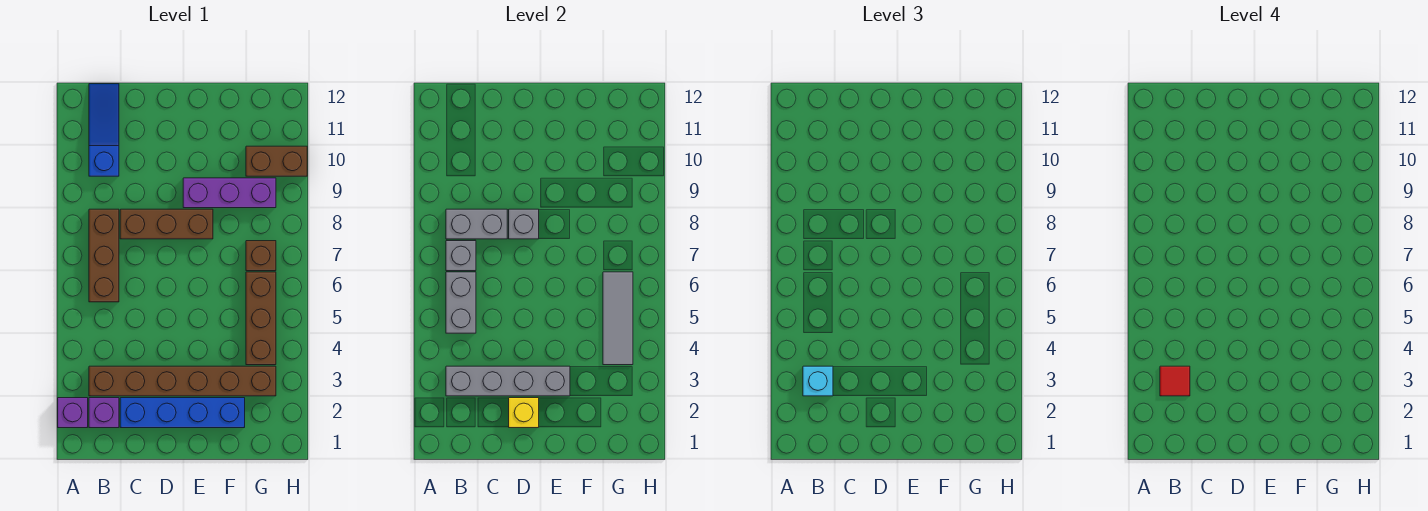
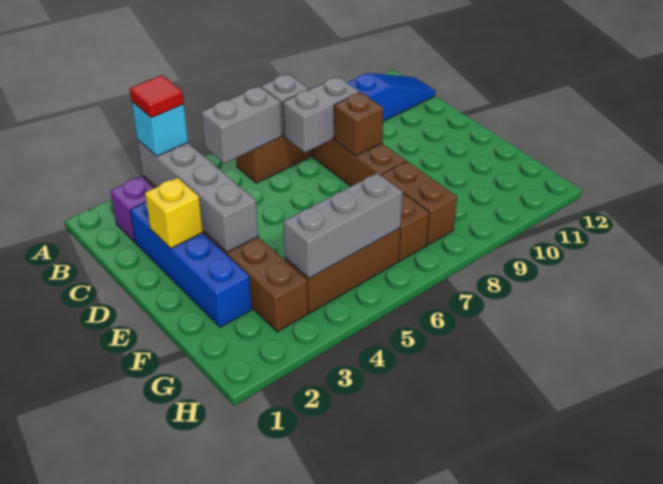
purple 1x1 brick [58,398,88,428] -> none
grey 1x2 brick [446,209,507,239] -> grey 1x2 brick turned to [283,77,360,152]
grey 1x1 brick [509,209,539,239] -> brown 1x1 brick [334,92,384,156]
purple 1x3 brick [183,178,276,208] -> none
grey 1x3 tile [603,272,633,365] -> grey 1x3 brick [284,173,402,278]
brown 1x2 brick [246,146,307,176] -> brown 1x2 brick moved to [381,161,457,245]

